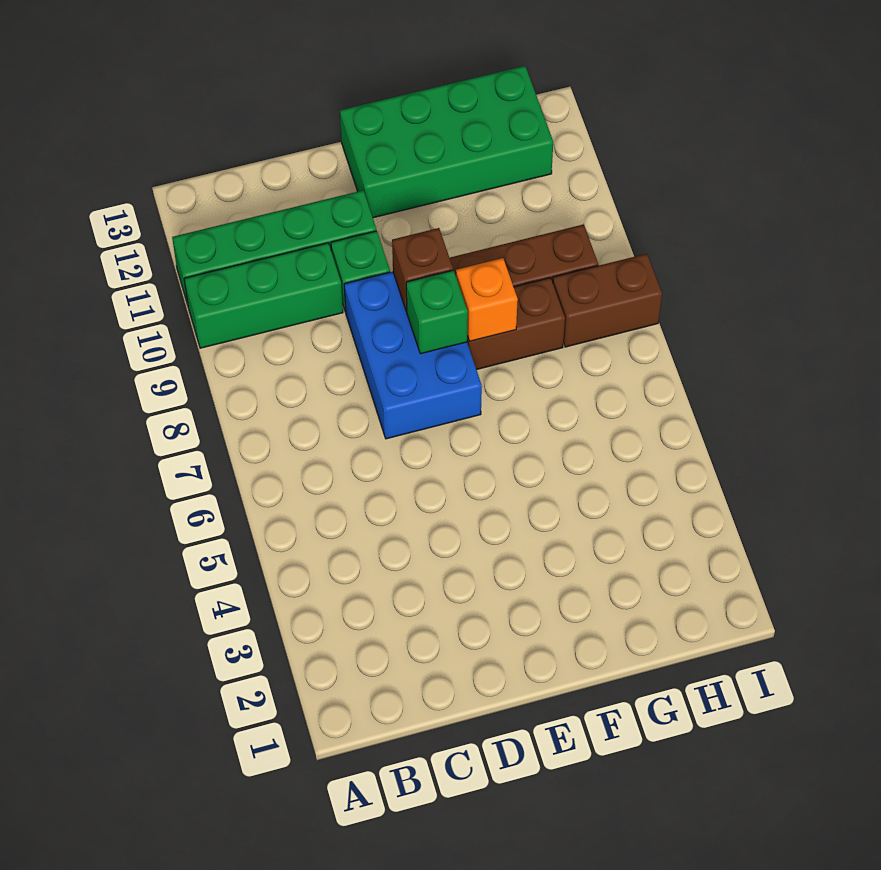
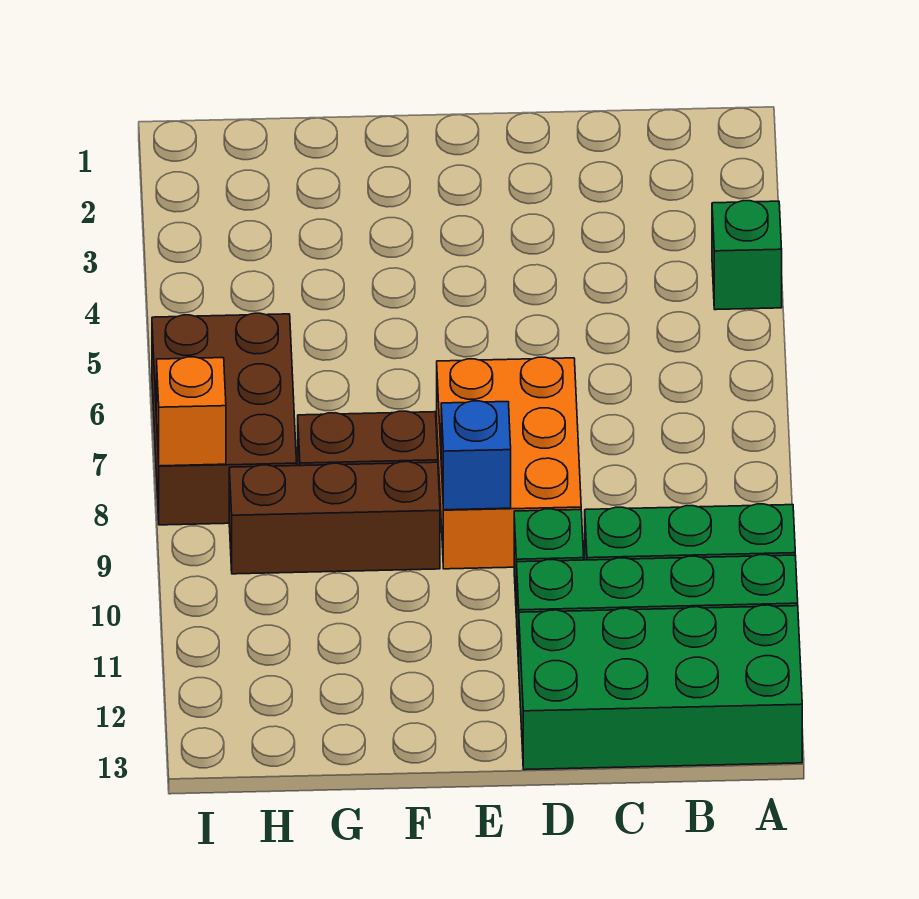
blue 2x3 brick [344,272,482,439] -> orange 2x3 brick [437,357,581,569]
green 1x1 brick [406,270,468,354] -> green 1x1 brick moved to [712,201,782,310]
brown 1x1 brick [392,228,453,311] -> blue 1x1 brick [441,401,511,510]
green 2x4 brick [340,66,553,218] -> green 2x4 brick moved to [519,605,802,770]
orange 1x1 brick [456,258,518,341] -> orange 1x1 brick moved to [157,357,226,466]
brown 1x2 brick [553,254,662,347] -> brown 2x3 brick [152,313,297,525]

